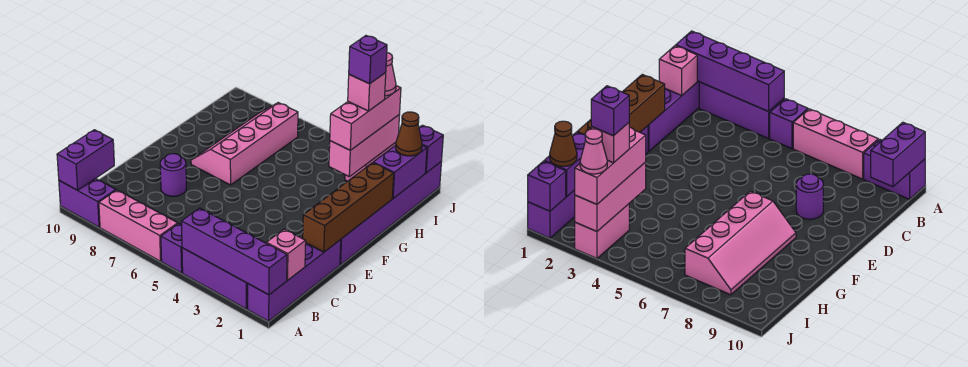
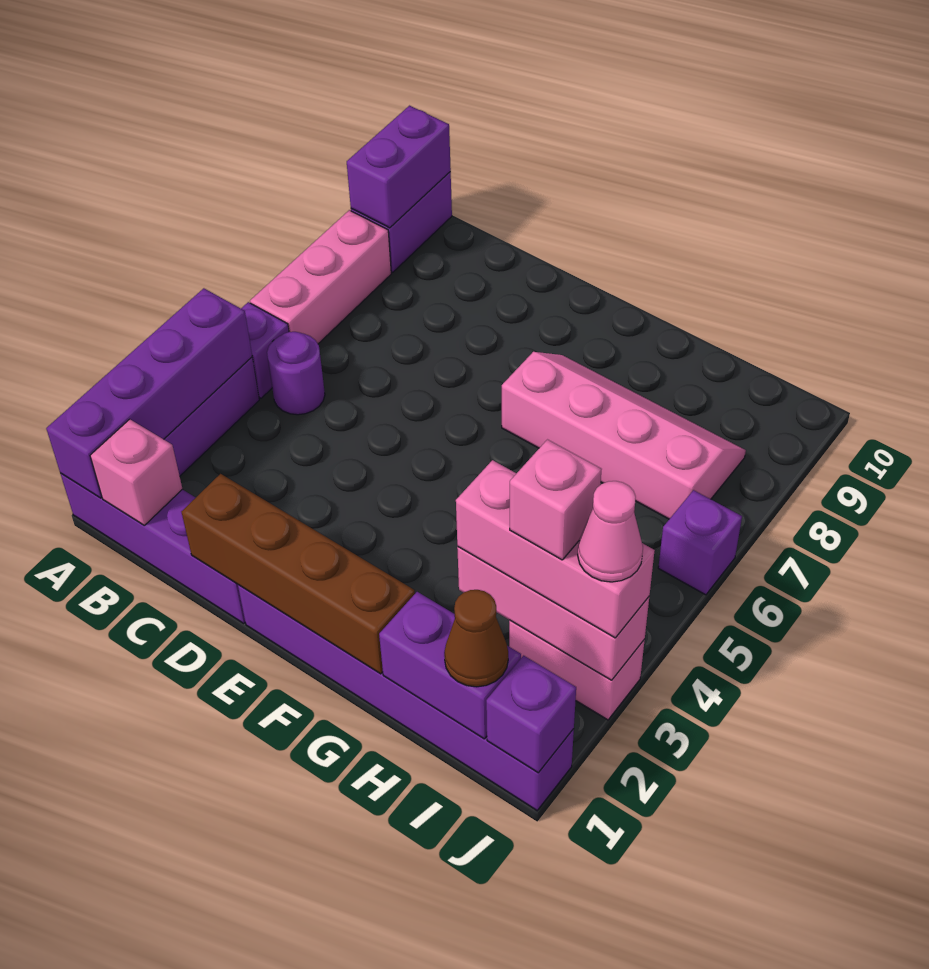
purple 1x2 brick [57,130,114,190] -> purple 1x2 brick turned to [347,106,451,228]
purple 1x1 round brick [160,154,186,196] -> purple 1x1 round brick moved to [267,332,325,415]
purple 1x1 brick [349,36,387,84] -> purple 1x1 brick moved to [658,490,742,595]

